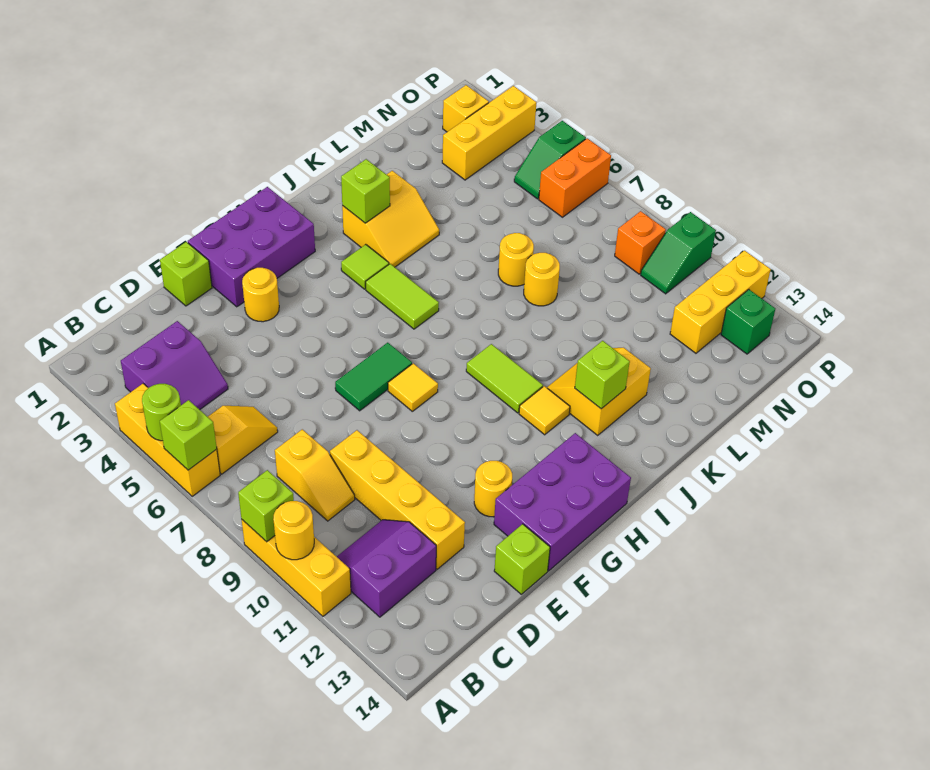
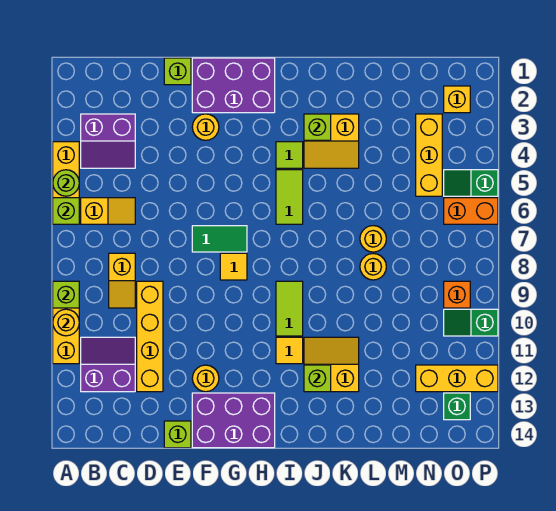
yellow 1x3 brick [442,86,536,180] -> yellow 1x3 brick turned to [416,114,442,196]

